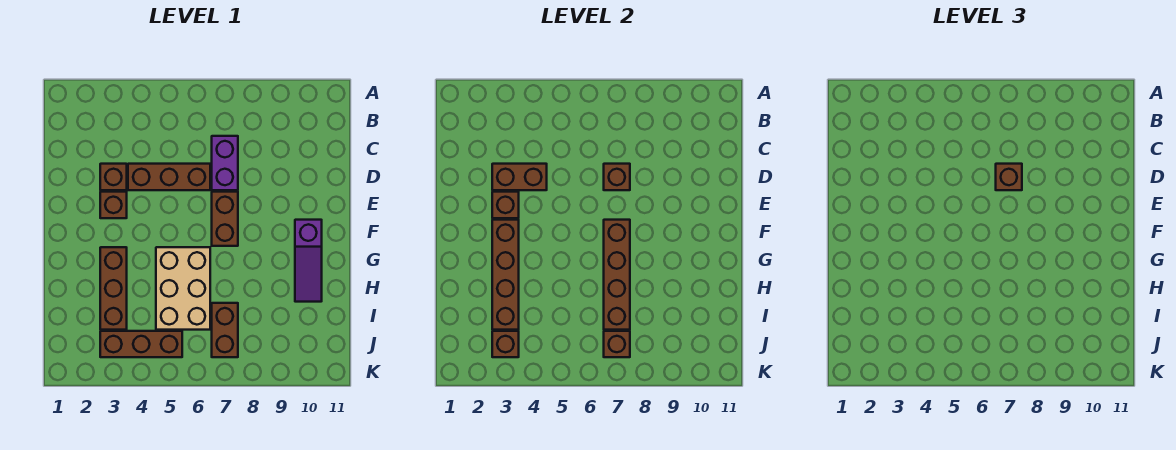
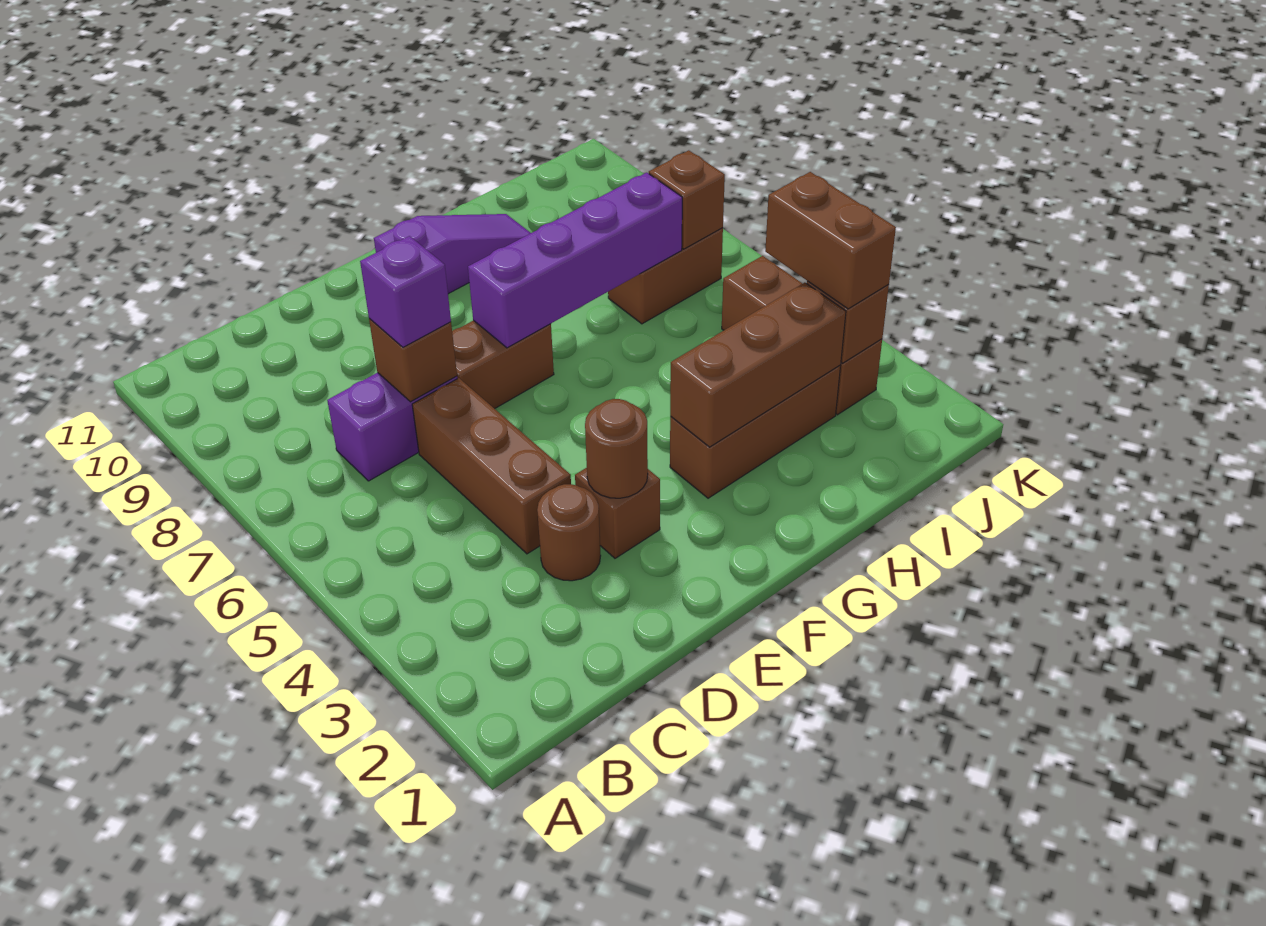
brown 1x1 brick [100,164,127,190] -> brown 1x1 round brick [537,484,601,581]
brown 1x2 brick [492,164,547,190] -> brown 1x2 brick moved to [765,172,896,309]
brown 1x1 brick [996,164,1022,190] -> purple 1x1 brick [360,236,451,347]
brown 1x1 brick [492,192,519,218] -> brown 1x1 round brick [585,399,648,498]
brown 1x4 brick [492,220,519,330] -> brown 1x3 brick [670,283,846,447]
brown 1x4 brick [604,220,630,330] -> purple 1x4 brick [468,173,682,348]
tan 2x3 brick [156,247,210,330] -> none

